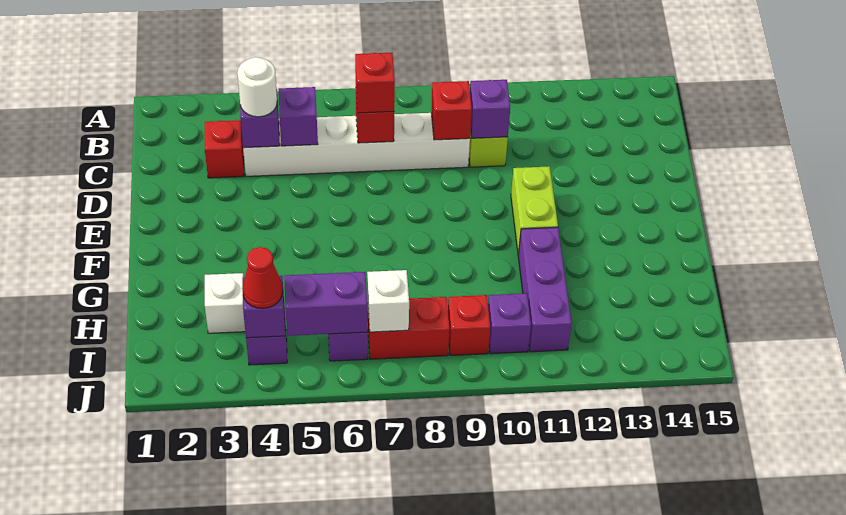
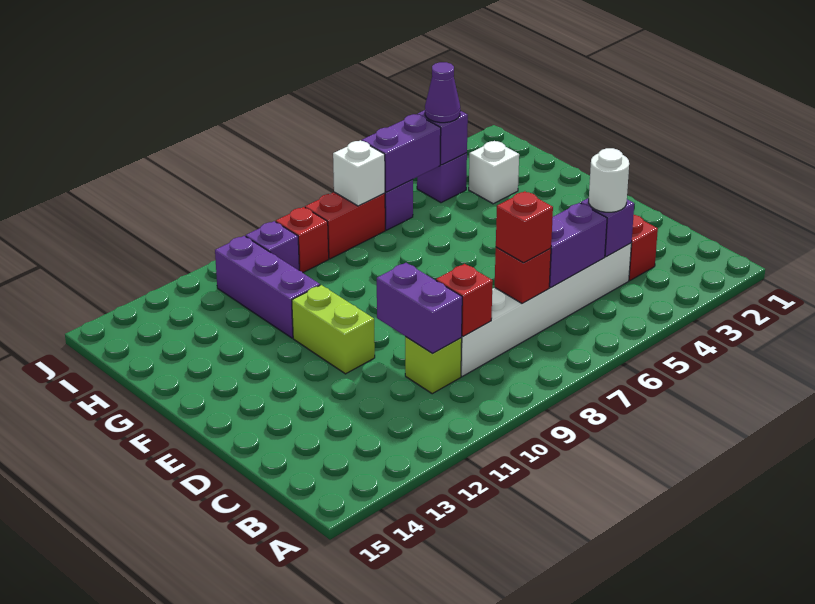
purple 1x1 brick [279,87,318,146] -> purple 1x2 brick [549,203,607,288]
purple 1x1 brick [470,80,510,138] -> purple 1x2 brick [377,263,462,353]
red 1x1 cone [242,247,283,309] -> purple 1x1 cone [425,62,460,123]

